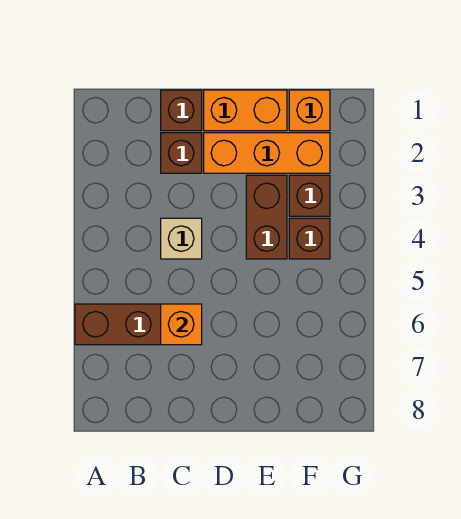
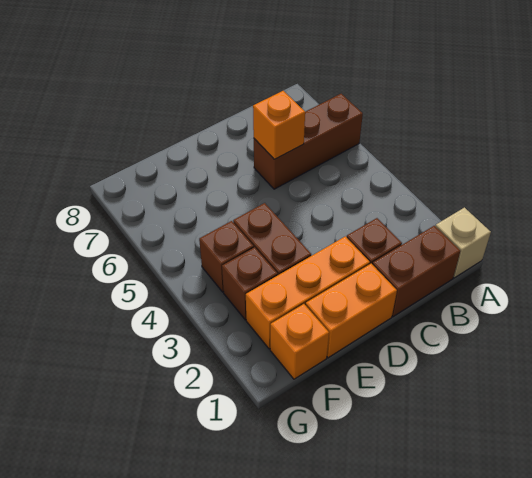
brown 1x1 brick [161,90,202,131] -> brown 1x2 brick [372,226,460,317]
tan 1x1 brick [161,218,202,259] -> tan 1x1 brick moved to [435,208,491,278]

